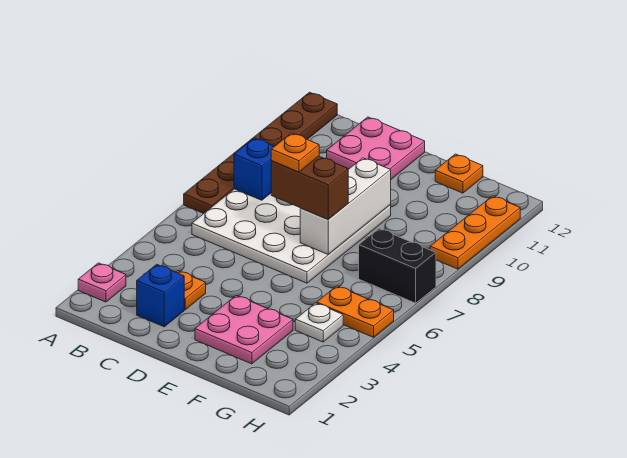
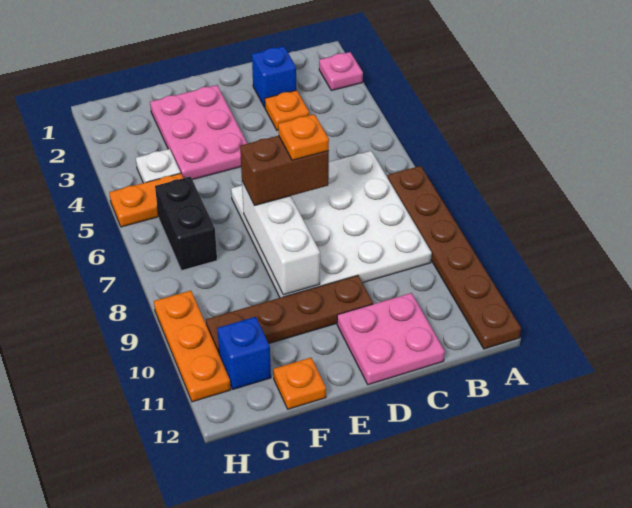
blue 1x1 brick [234,138,274,200] -> blue 1x1 brick moved to [217,317,271,389]
none -> brown 1x4 plate [206,275,373,353]
pink 2x2 plate [195,295,293,364] -> pink 2x3 plate [150,85,247,180]
black 1x2 brick [359,229,436,303] -> black 1x2 brick turned to [155,176,217,271]

